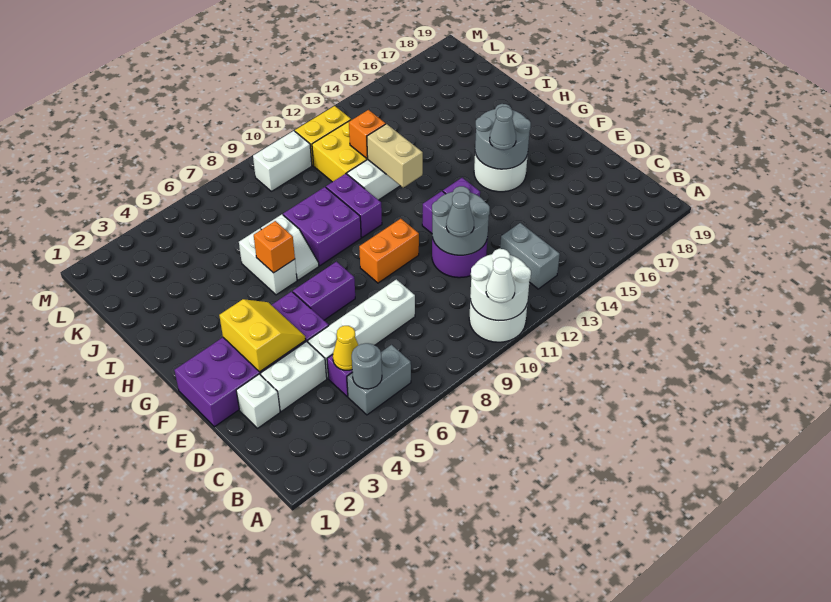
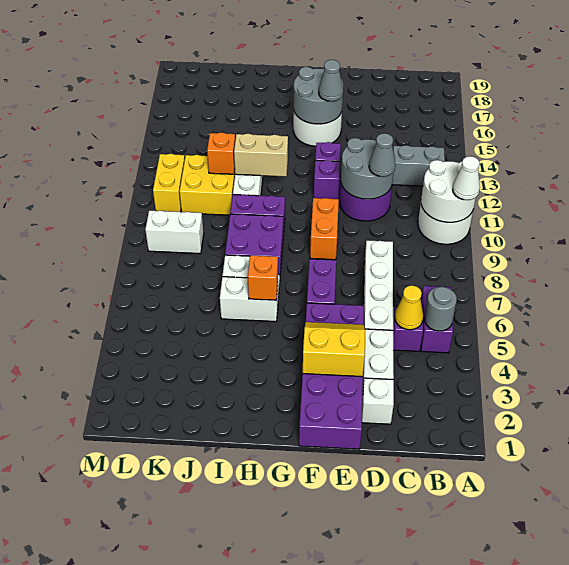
grey 1x2 brick [347,345,411,415] -> purple 1x2 brick [421,286,453,353]
white 1x2 brick [253,131,312,191] -> white 1x2 brick turned to [145,211,204,254]

